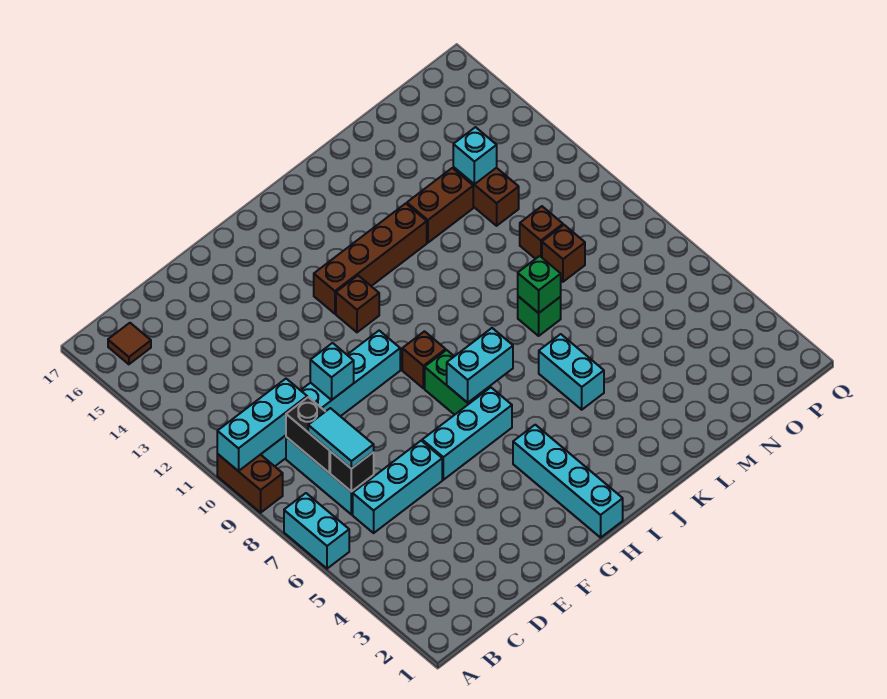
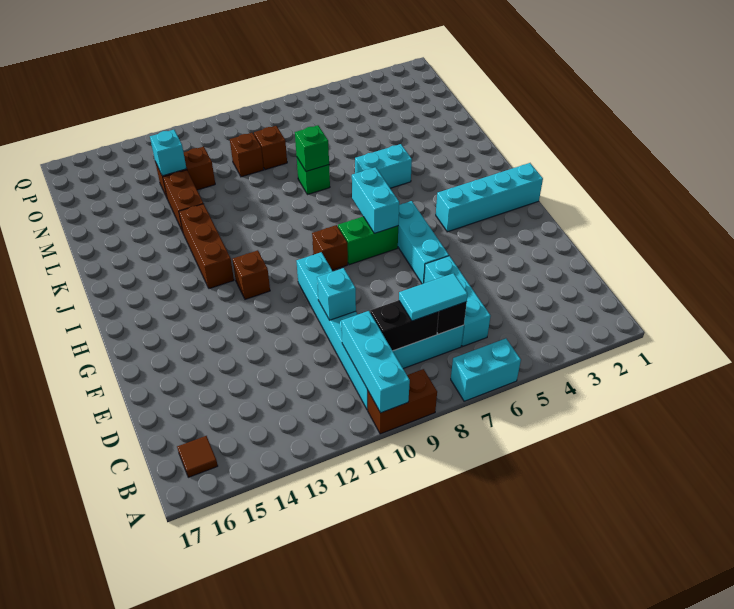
brown 1x4 brick [314,203,427,314] -> brown 1x3 brick [179,204,234,289]

